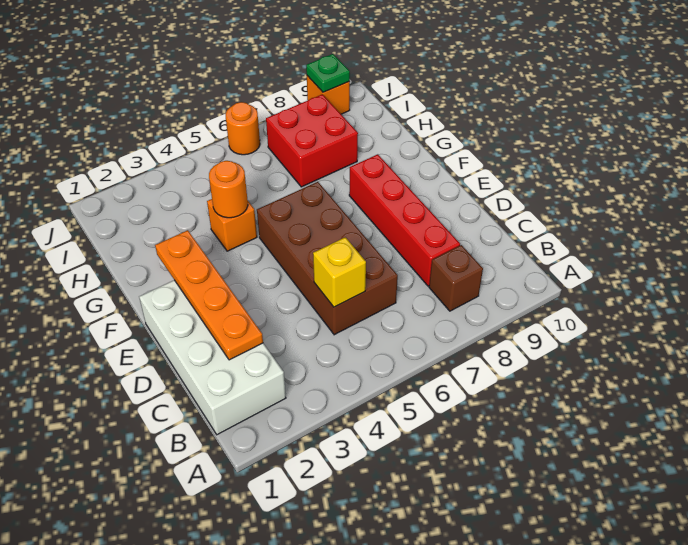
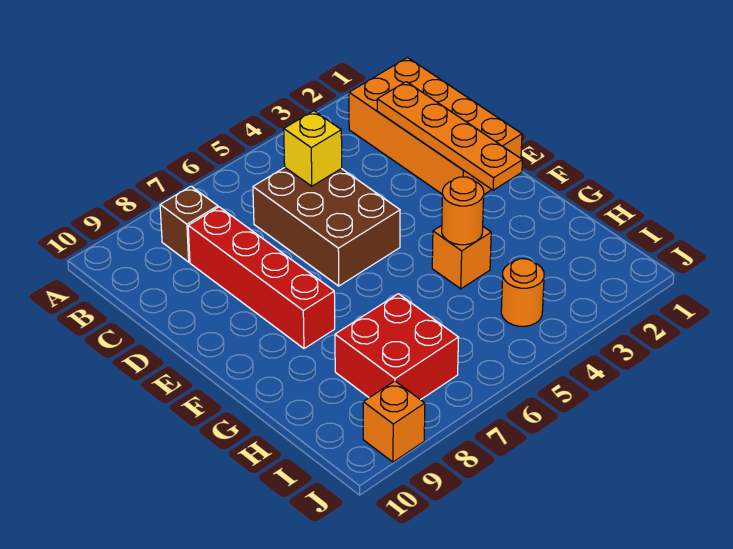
white 2x4 brick [139,280,286,435] -> orange 2x4 brick [349,58,522,194]
brown 2x4 brick [257,182,398,335] -> brown 2x3 brick [253,168,400,286]
orange 1x1 round brick [226,102,260,155] -> orange 1x1 round brick moved to [501,259,544,326]
green 1x1 plate [306,54,350,92] -> none

